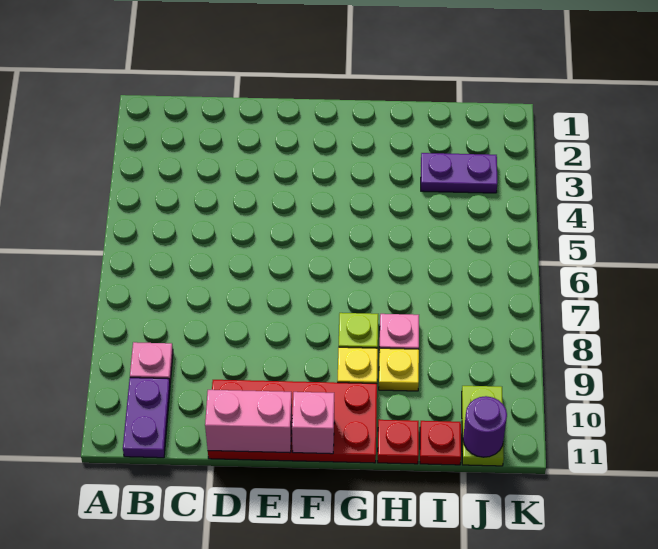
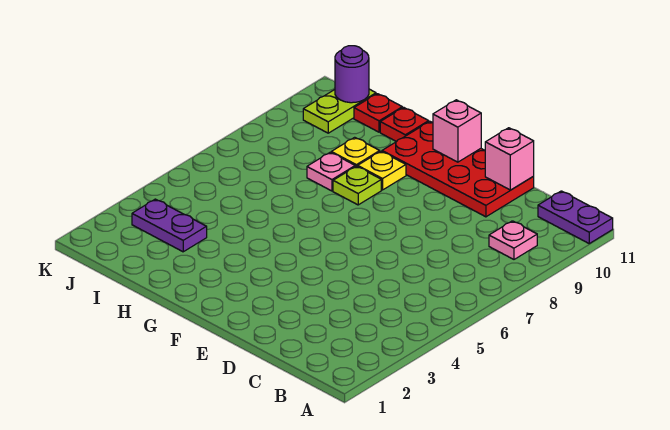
purple 1x2 plate [123,378,170,458] -> purple 1x2 plate turned to [538,191,613,243]
pink 1x2 brick [205,390,292,453] -> pink 1x1 brick [485,128,534,190]

